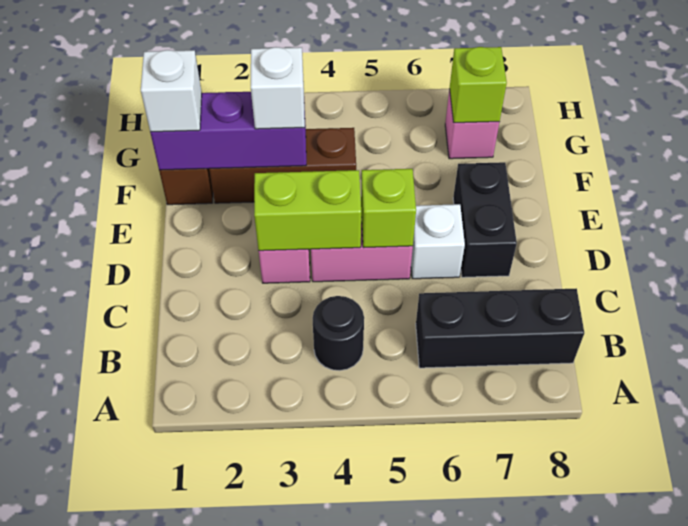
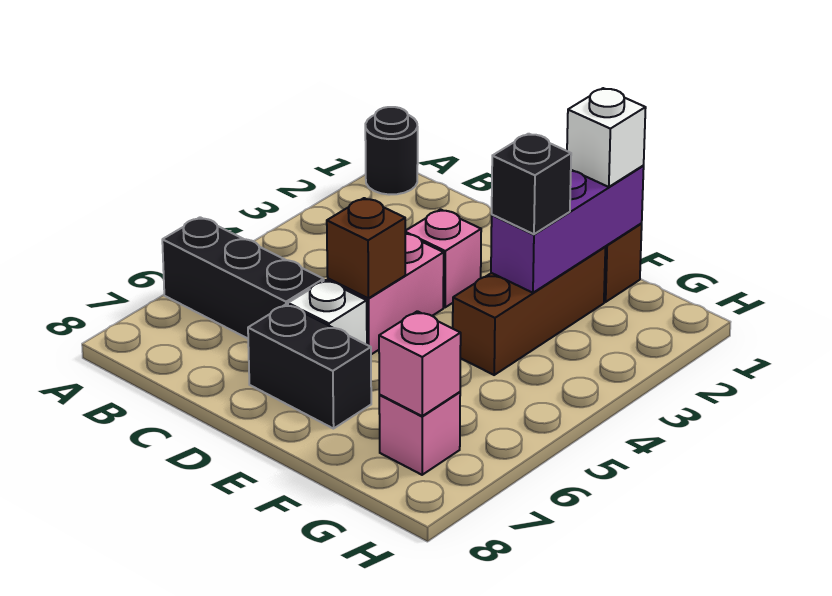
black 1x1 round brick [313,296,364,371] -> black 1x1 round brick moved to [365,107,418,195]
black 1x3 brick [416,288,584,368] -> black 1x3 brick turned to [162,217,324,338]
lime 1x2 brick [254,170,361,251] -> none
lime 1x1 brick [361,169,416,248] -> brown 1x1 brick [327,198,405,298]
white 1x1 brick [251,47,305,129] -> black 1x1 brick [492,134,571,234]
lime 1x1 brick [449,47,507,123] -> pink 1x1 brick [379,311,461,416]

